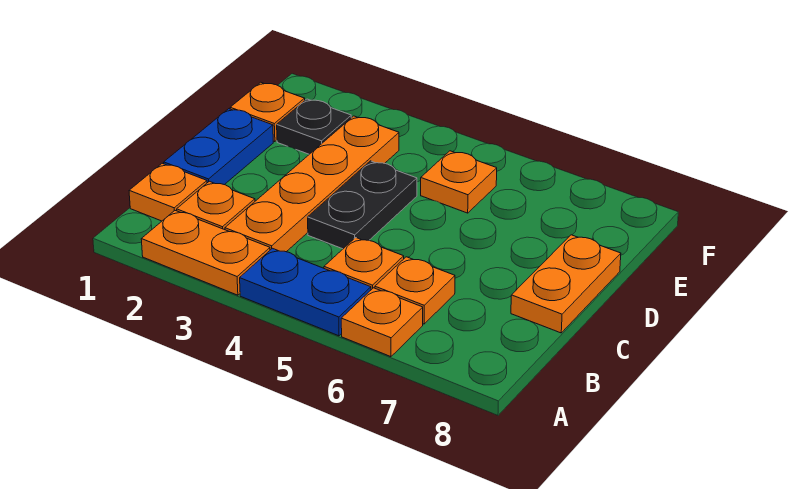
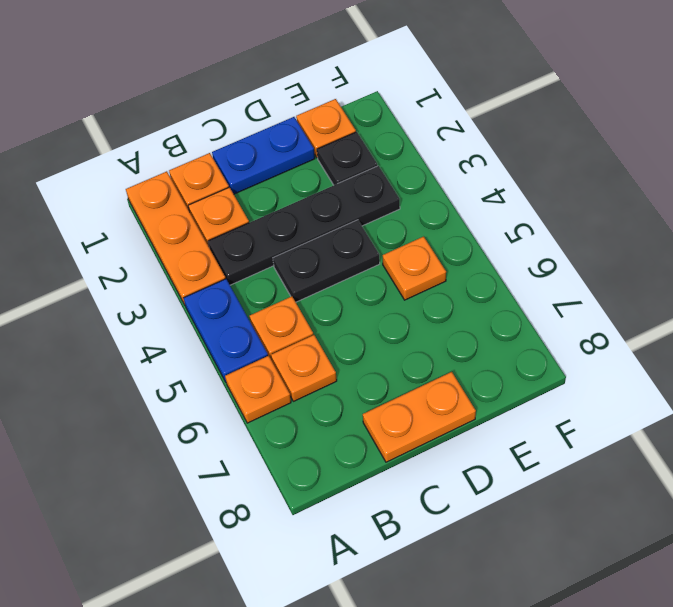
orange 1x2 plate [141,211,270,295] -> orange 1x3 plate [126,171,226,305]
orange 1x4 plate [225,116,399,252] -> black 1x4 plate [208,166,400,285]

